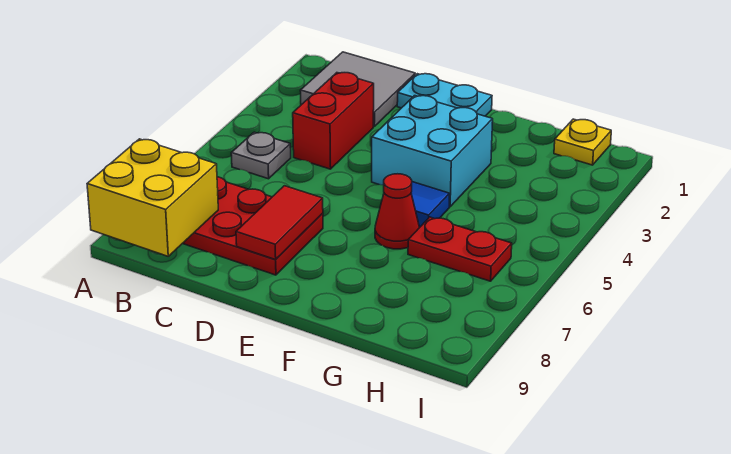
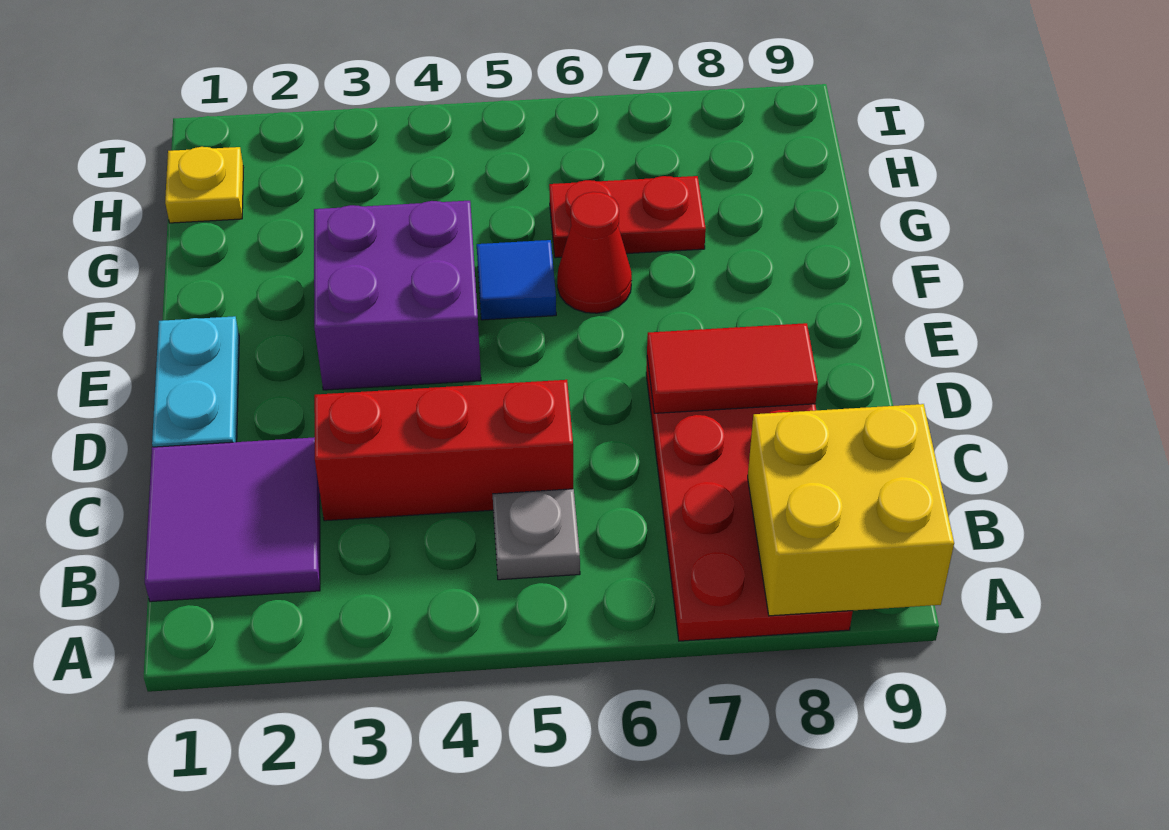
grey 2x2 tile [300,52,415,126] -> purple 2x2 tile [145,437,320,602]
red 1x2 brick [293,73,374,169] -> red 1x3 brick [314,380,573,521]
cyan 2x2 brick [372,96,493,207] -> purple 2x2 brick [314,201,481,390]
red 1x2 plate [408,217,512,281] -> red 1x2 plate turned to [549,176,706,258]

